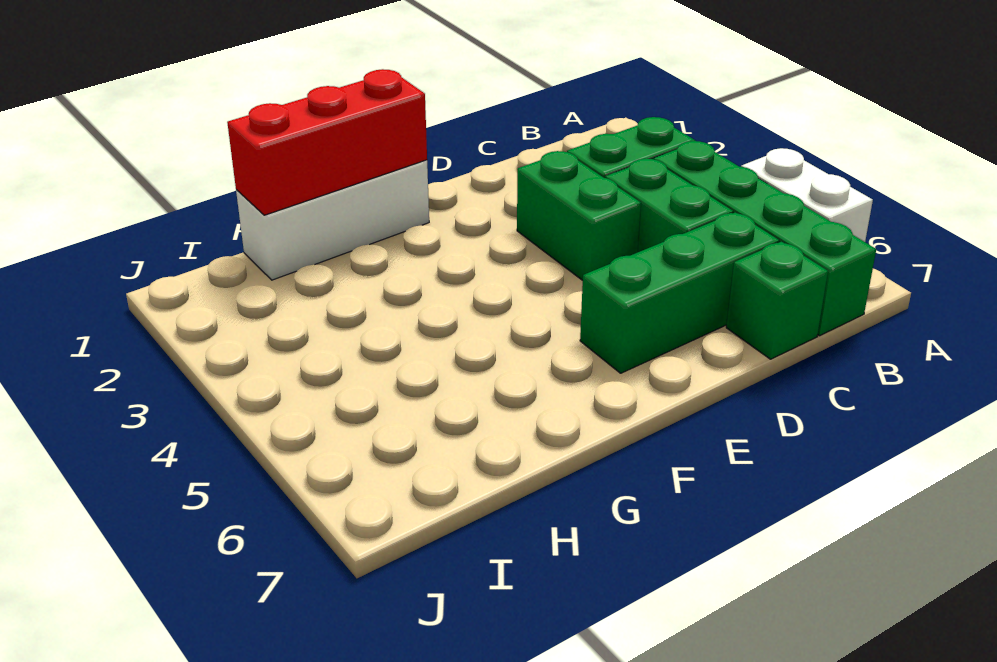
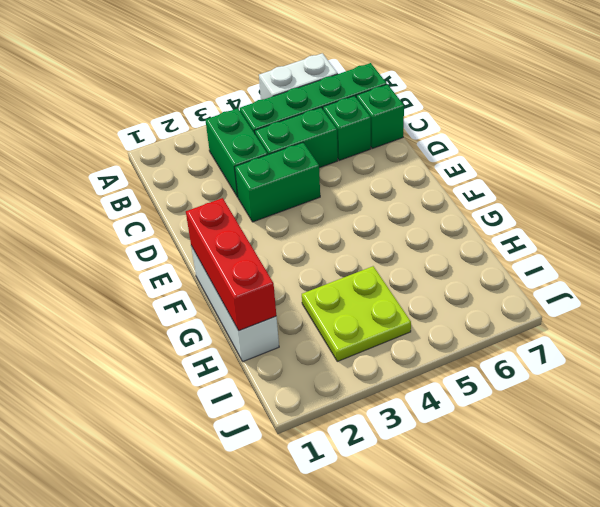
green 1x3 brick [580,212,779,373] -> green 1x1 brick [323,96,371,160]
none -> lime 2x2 plate [302,266,411,361]

